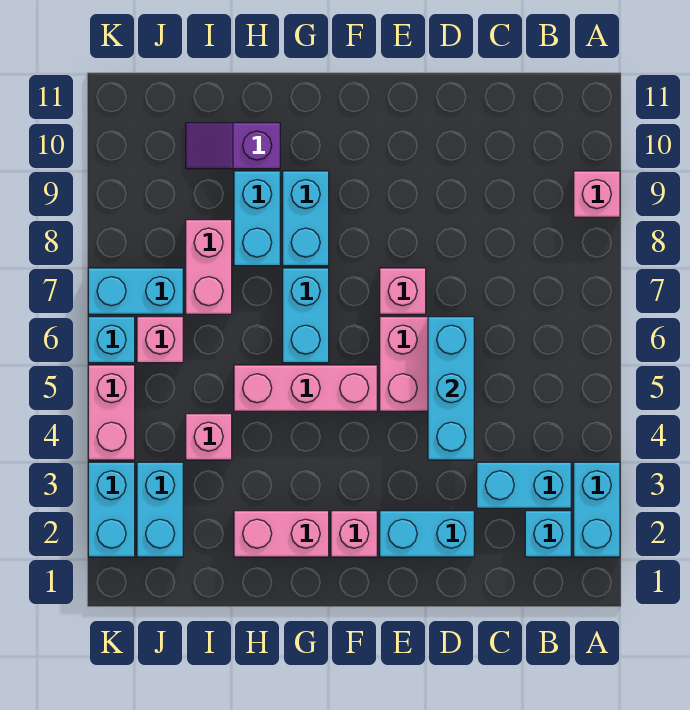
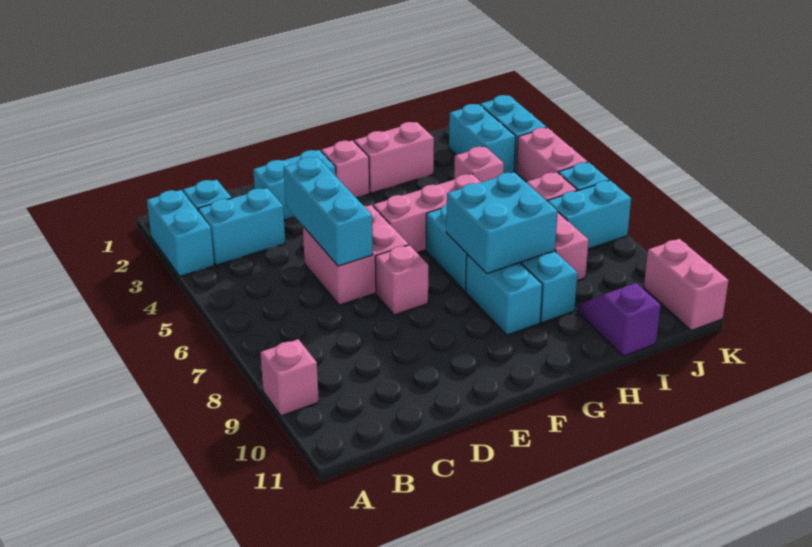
none -> cyan 2x2 brick [446,172,558,273]
purple 1x2 slope [186,123,280,169] -> purple 1x2 slope turned to [577,283,661,356]
none -> pink 1x2 brick [644,239,729,331]

